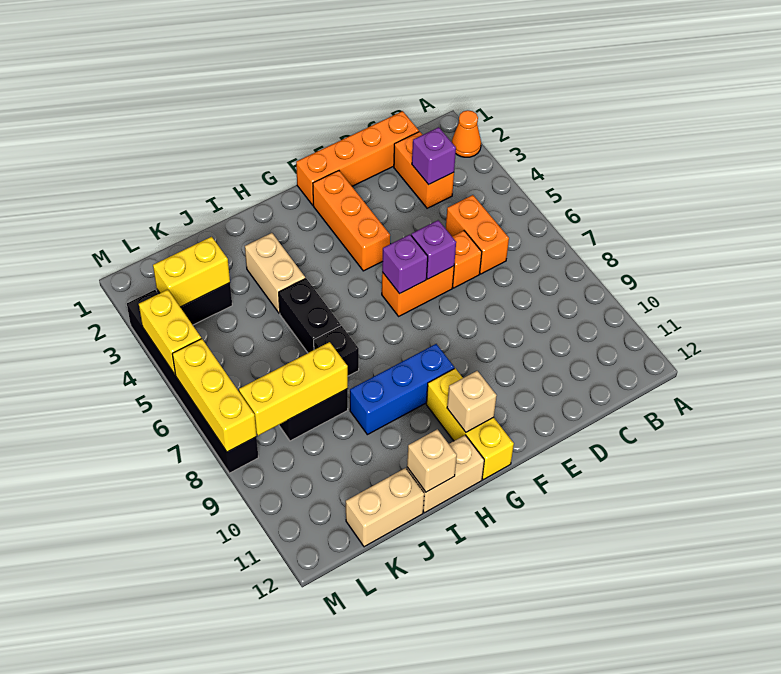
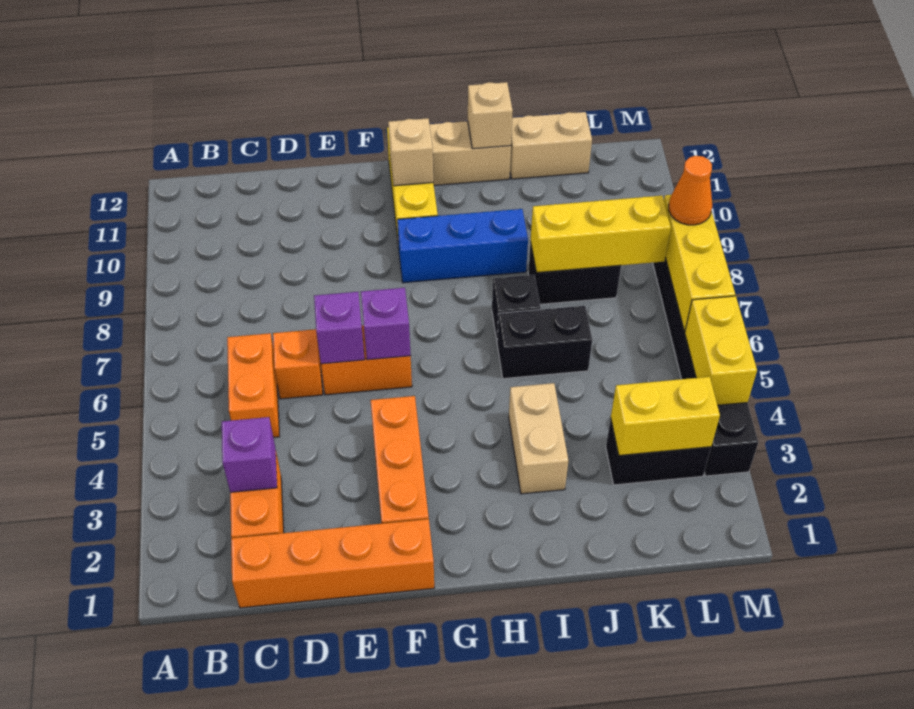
orange 1x1 cone [452,110,481,157] -> orange 1x1 cone moved to [669,156,712,225]
black 1x2 brick [279,278,341,353] -> black 1x2 brick turned to [497,306,592,379]

